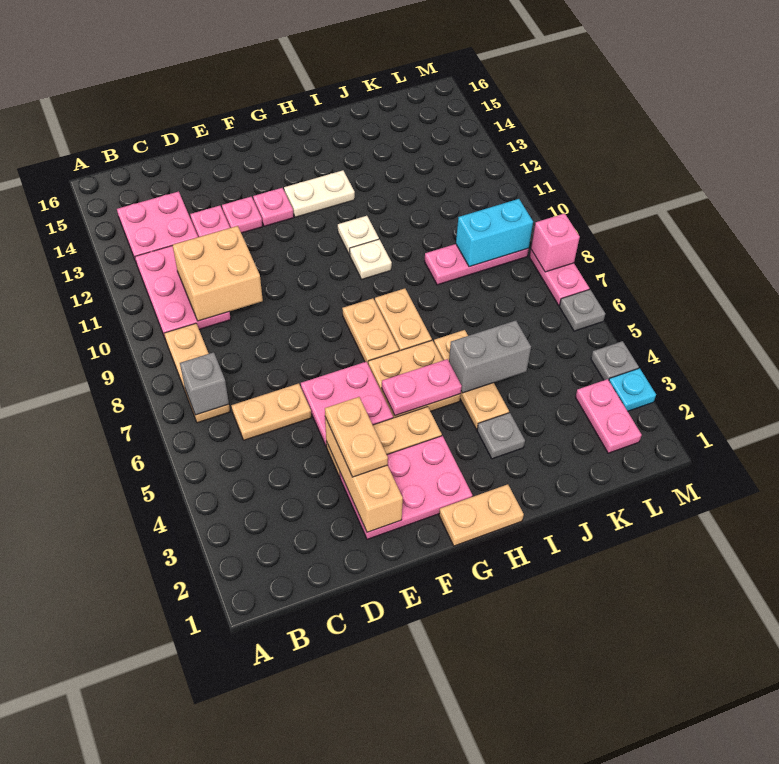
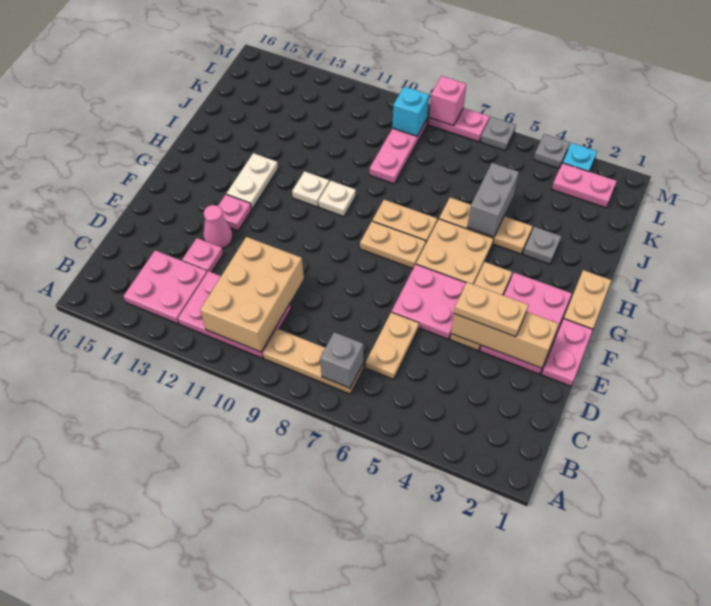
tan 2x2 brick [173,226,263,321] -> tan 2x3 brick [200,237,304,352]
pink 1x1 plate [222,197,263,233] -> pink 1x1 cone [204,205,233,248]
pink 1x2 plate [382,359,462,416] -> pink 1x2 plate moved to [542,319,593,386]
cyan 1x2 brick [456,199,533,267] -> cyan 1x1 brick [392,86,429,136]

